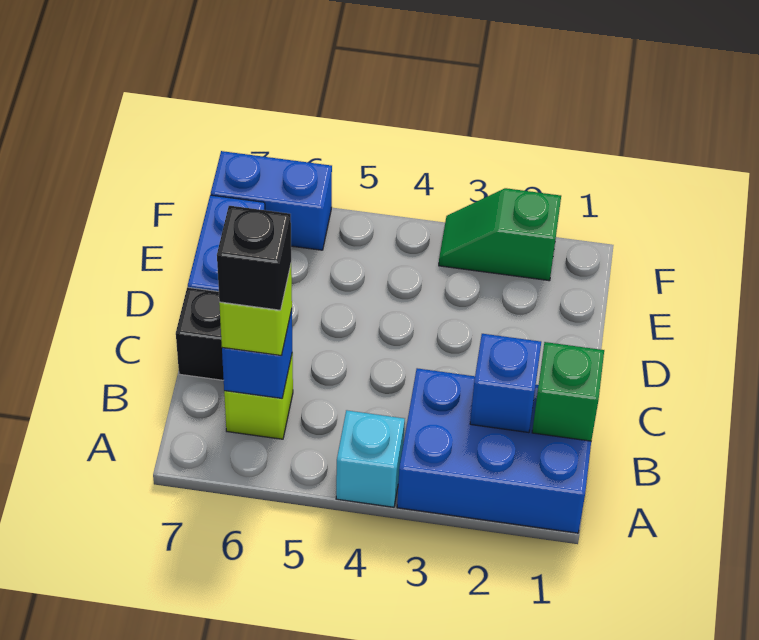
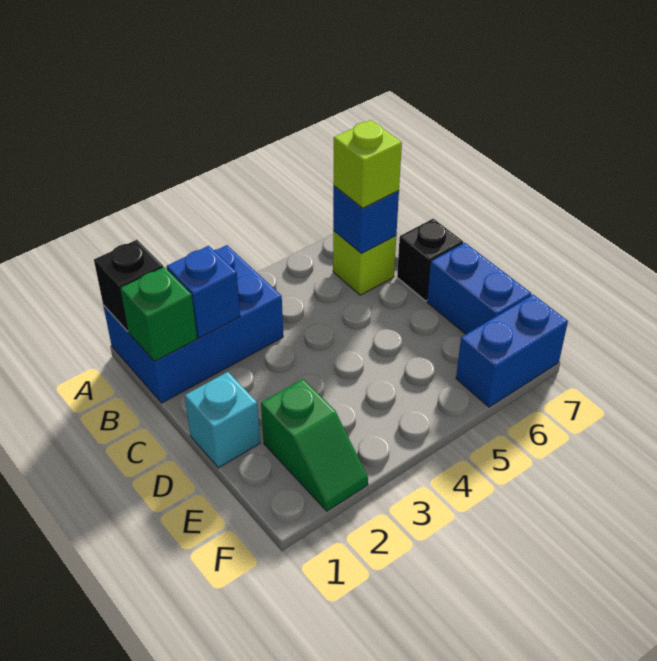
cyan 1x1 brick [336,410,405,507] -> cyan 1x1 brick moved to [185,372,260,468]
black 1x1 brick [217,206,291,310] -> black 1x1 brick moved to [94,240,163,331]
green 1x2 slope [439,188,561,281] -> green 1x2 slope turned to [261,379,368,511]

